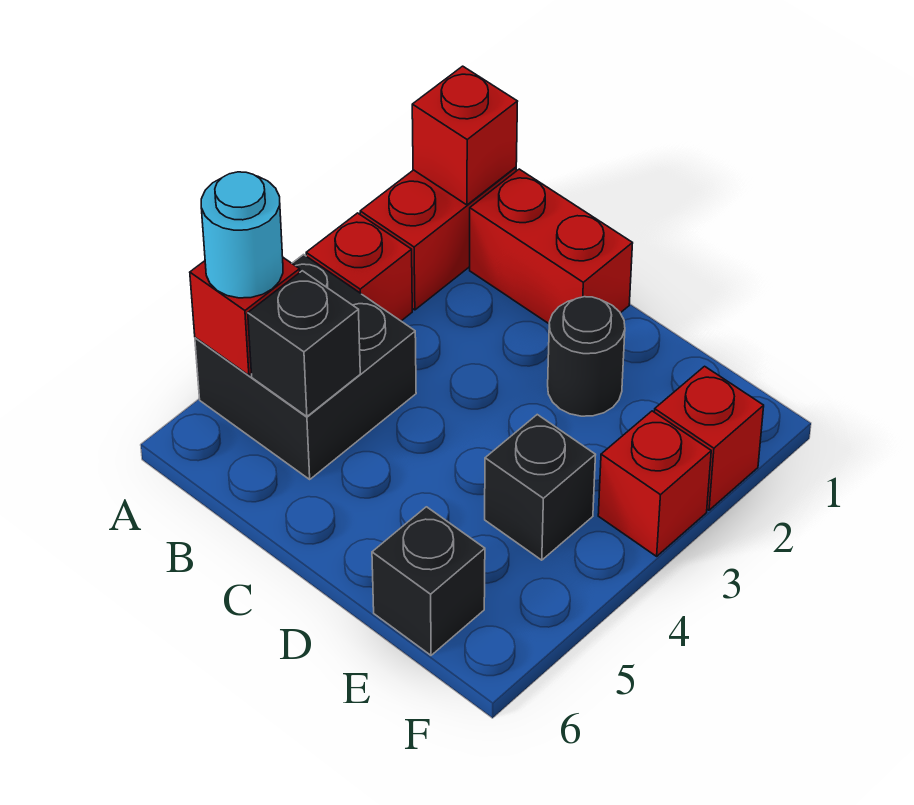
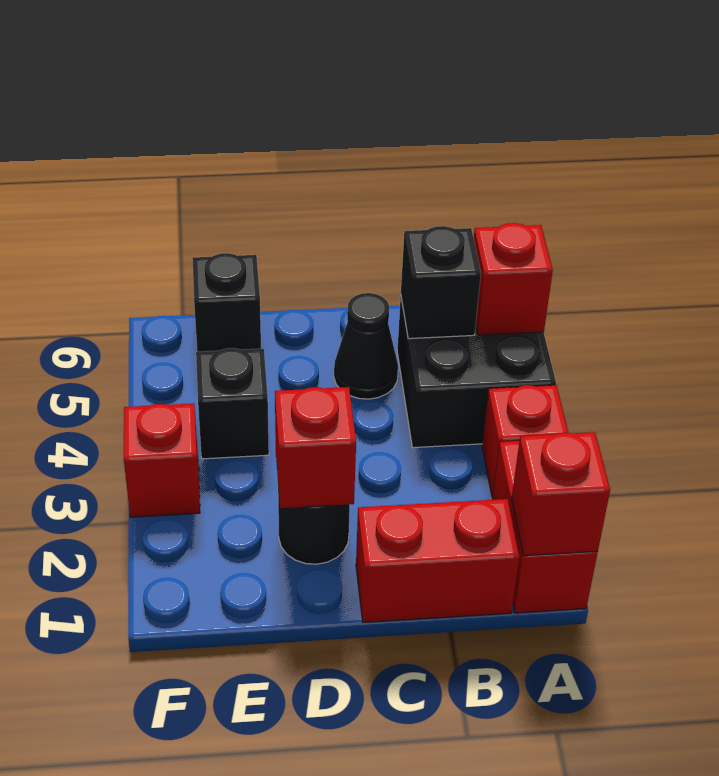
cyan 1x1 round brick [201,172,283,298] -> none
none -> black 1x1 cone [334,293,398,399]
red 1x1 brick [654,366,764,510] -> red 1x1 brick moved to [275,387,356,508]

